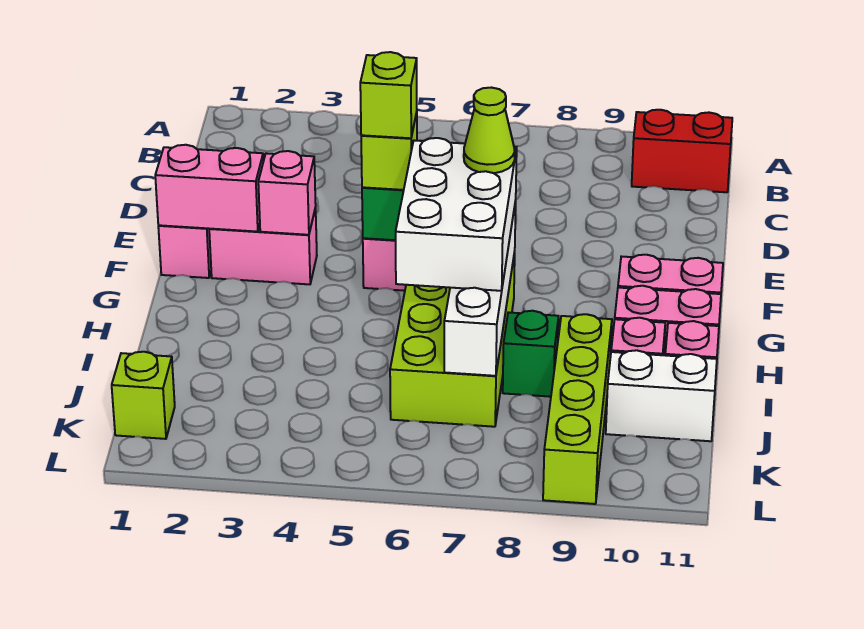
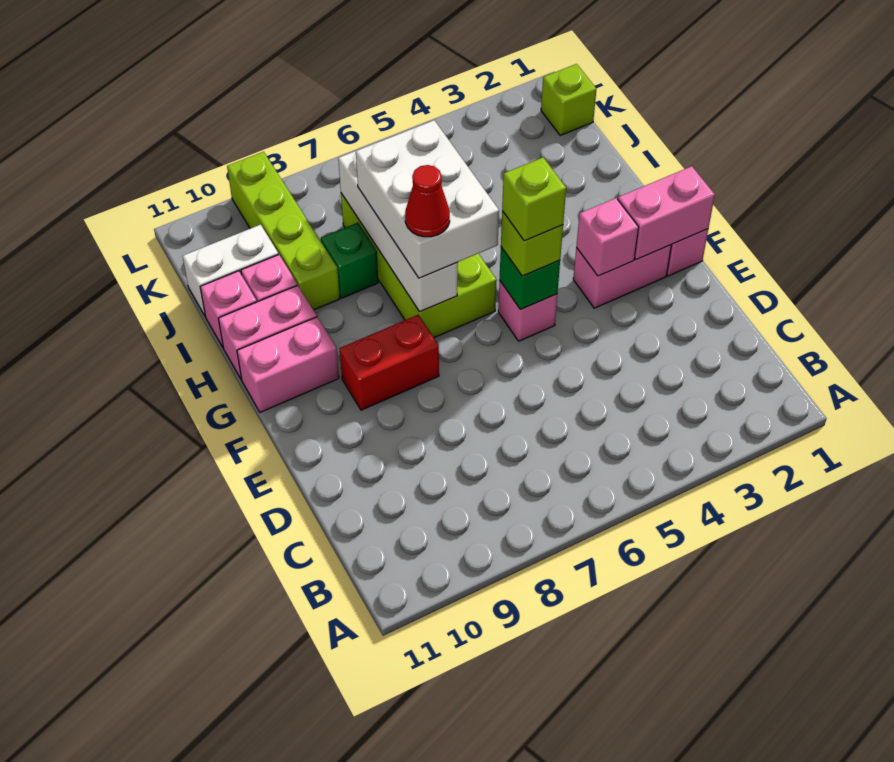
red 1x2 brick [632,110,732,192] -> red 1x2 brick moved to [339,315,439,410]
lime 1x1 cone [464,88,515,173] -> red 1x1 cone [405,165,450,237]

